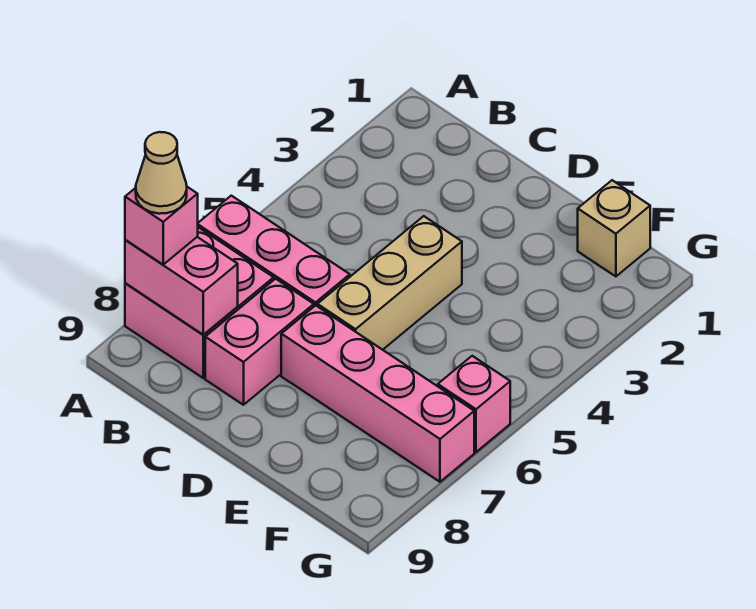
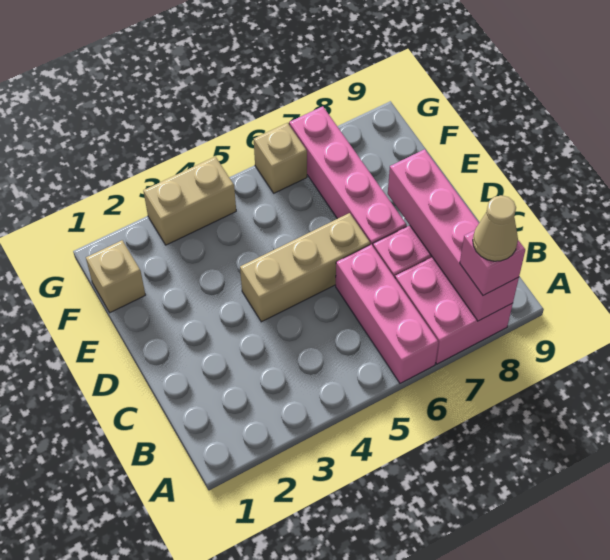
pink 1x2 brick [125,237,238,335] -> pink 1x4 brick [388,149,519,321]
none -> tan 1x2 brick [143,157,236,245]
pink 1x1 brick [438,356,510,452] -> tan 1x1 brick [254,123,307,193]

